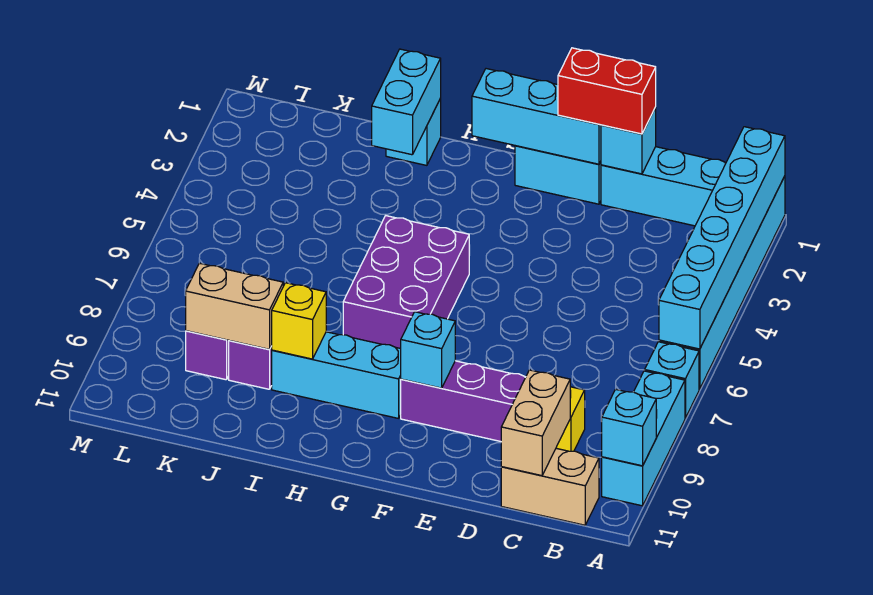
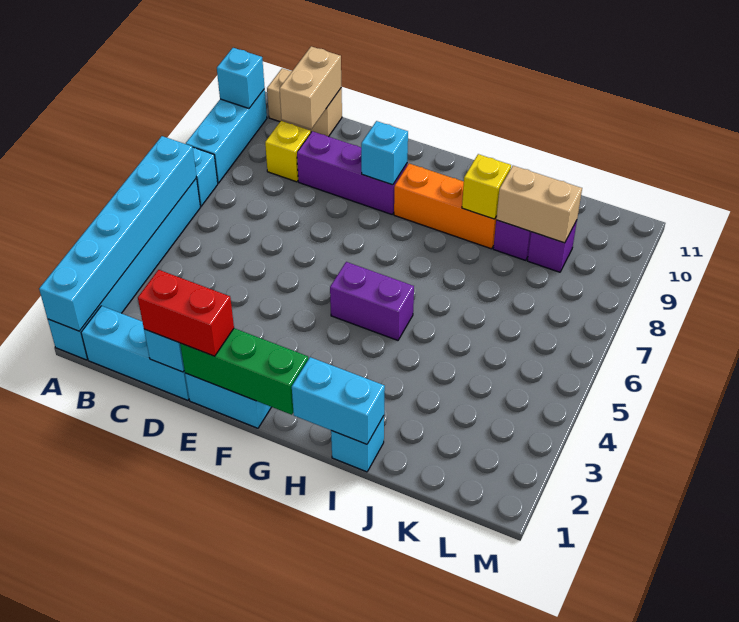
cyan 1x3 brick [472,69,601,164] -> green 1x3 brick [180,328,308,415]
purple 2x3 brick [343,216,469,349] -> purple 1x2 brick [330,262,414,340]
cyan 1x3 brick [272,332,401,418] -> orange 1x3 brick [394,164,497,249]
cyan 1x2 brick [372,49,441,155] -> cyan 1x2 brick turned to [292,357,385,444]

